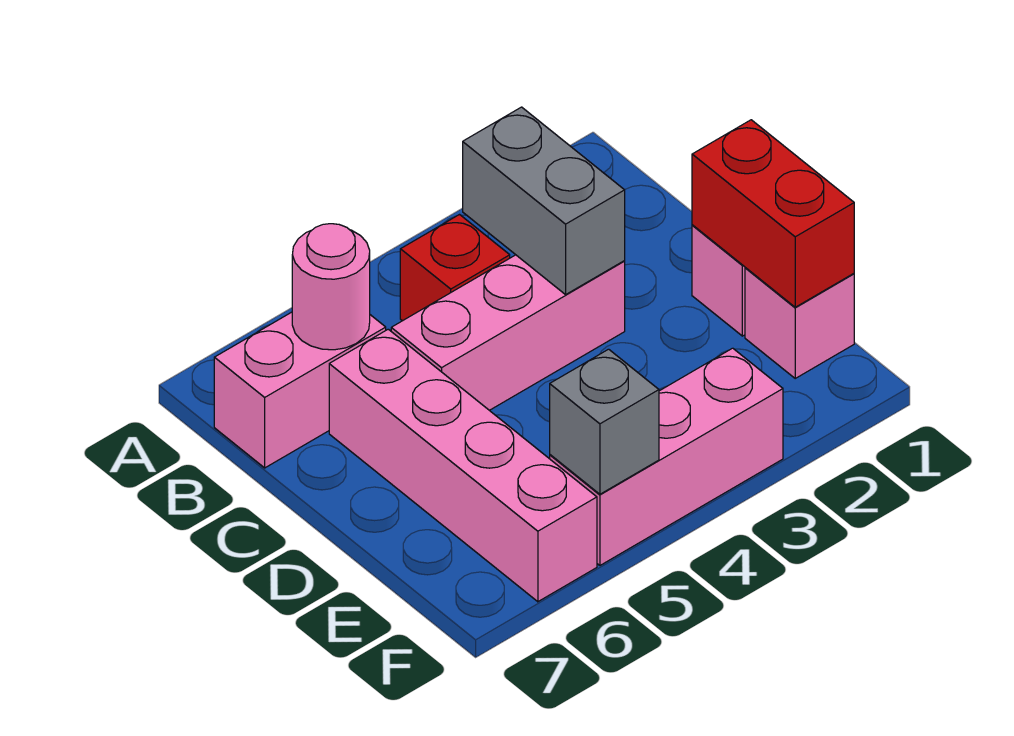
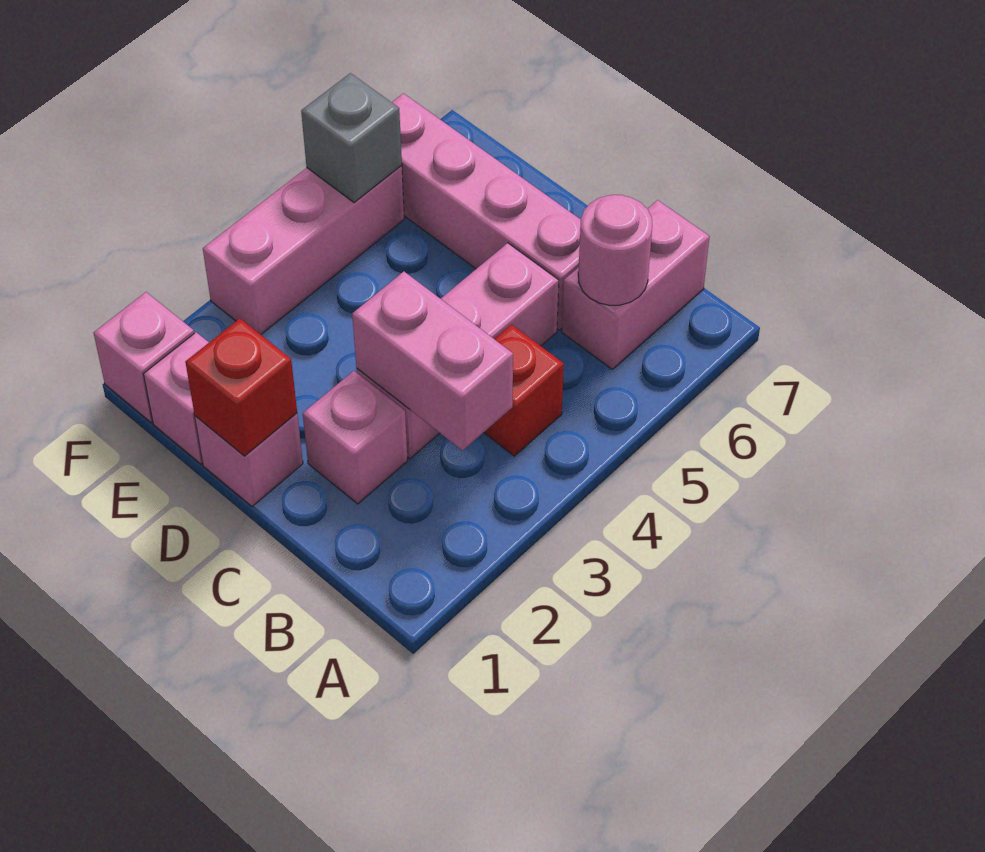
grey 1x2 brick [463,107,625,295] -> pink 1x2 brick [352,271,513,450]
none -> pink 1x1 brick [303,371,408,504]
red 1x2 brick [692,120,854,307] -> red 1x1 brick [185,318,297,456]
none -> pink 1x1 brick [94,292,194,423]

